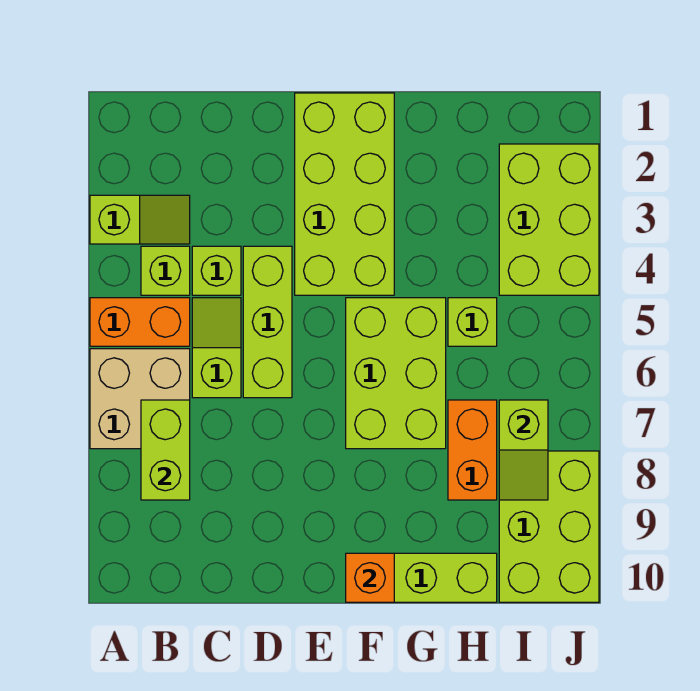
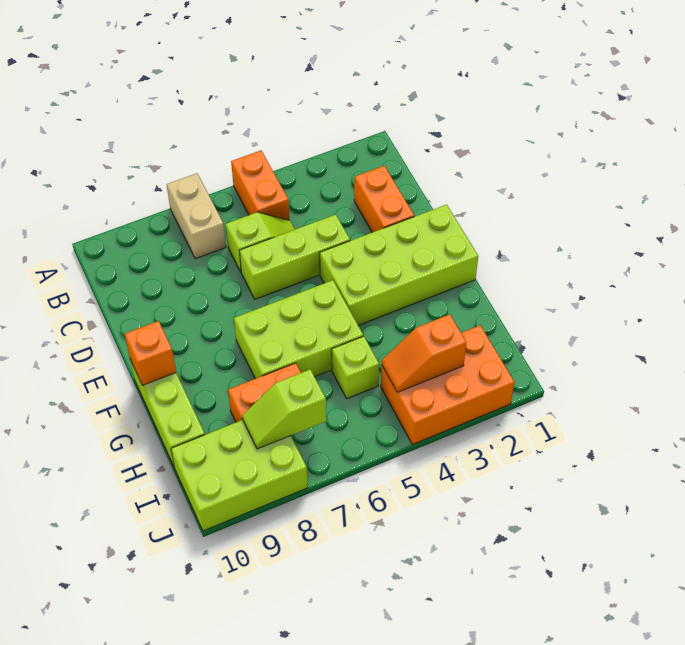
lime 1x2 slope [90,195,190,244] -> none
tan 2x2 brick [90,349,190,449] -> tan 1x2 brick [167,173,226,259]
lime 1x1 brick [141,246,190,295] -> none
lime 1x2 brick [141,400,190,500] -> none
none -> orange 1x2 brick [354,166,414,232]
lime 1x1 brick [192,246,241,295] -> none
lime 2x3 brick [499,144,599,295] -> orange 2x3 brick [381,325,515,445]
none -> orange 1x2 slope [382,314,466,392]

